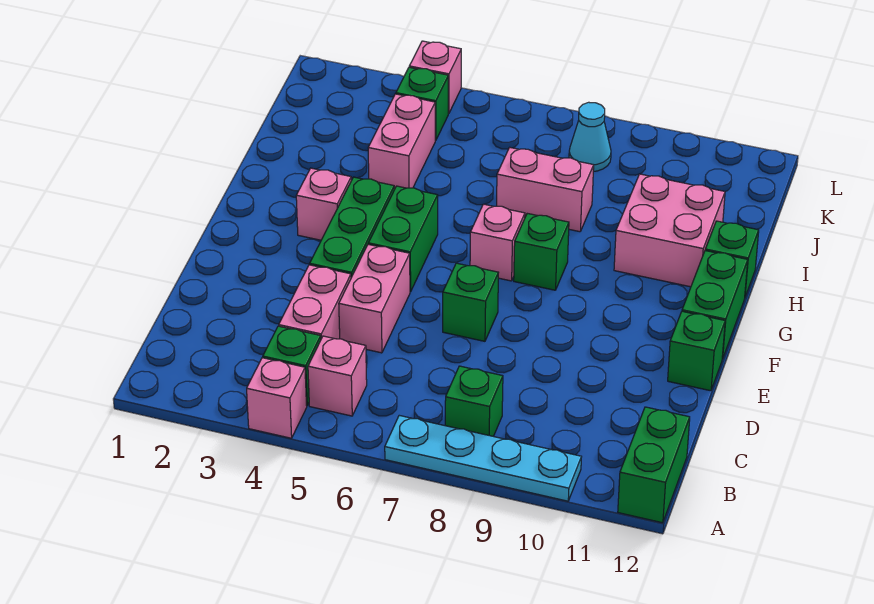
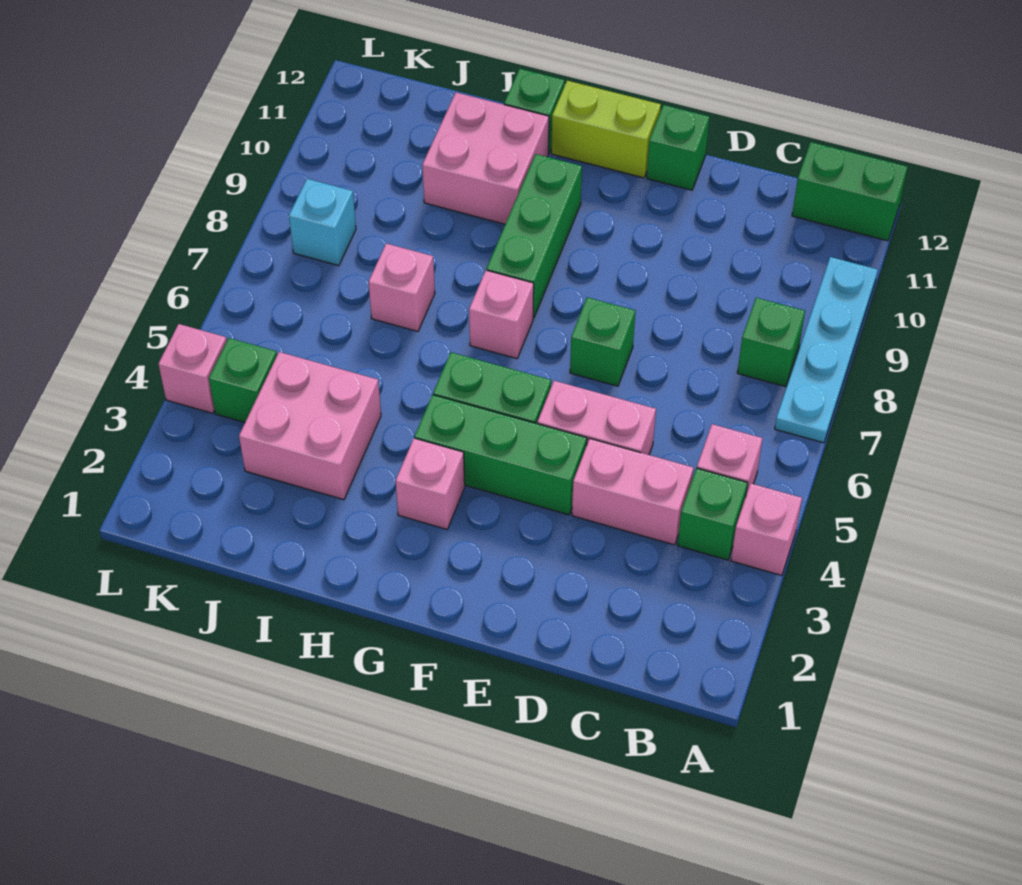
green 1x2 brick [682,251,748,359] -> lime 1x2 brick [551,81,661,178]
green 1x1 brick [514,213,569,290] -> green 1x3 brick [486,154,582,318]
pink 1x2 brick [368,94,435,189] -> pink 2x2 brick [239,352,381,500]
pink 1x2 brick [497,147,594,232] -> pink 1x1 brick [369,243,435,331]
cyan 1x1 cone [569,102,611,171] -> cyan 1x1 brick [289,179,356,266]

